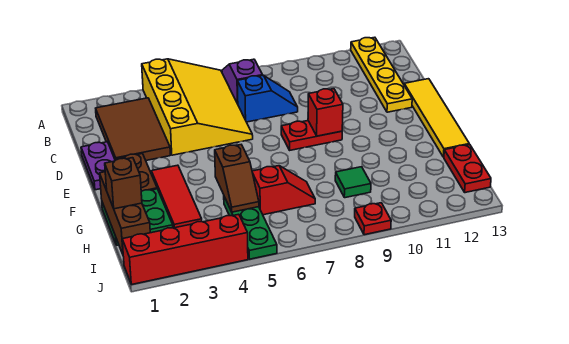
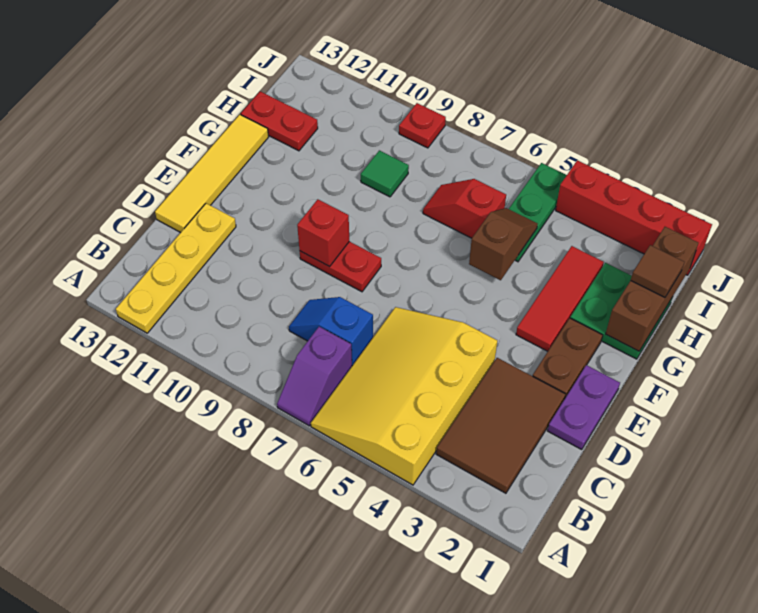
brown 1x1 brick [105,158,142,209] -> brown 1x1 tile [631,245,684,297]
red 1x2 plate [444,144,491,193] -> red 1x2 plate turned to [241,91,318,151]

